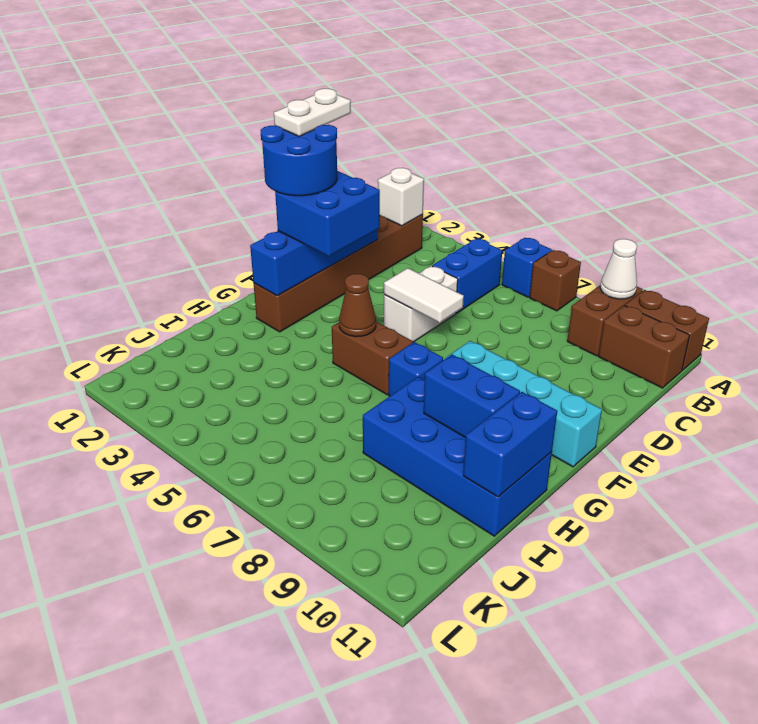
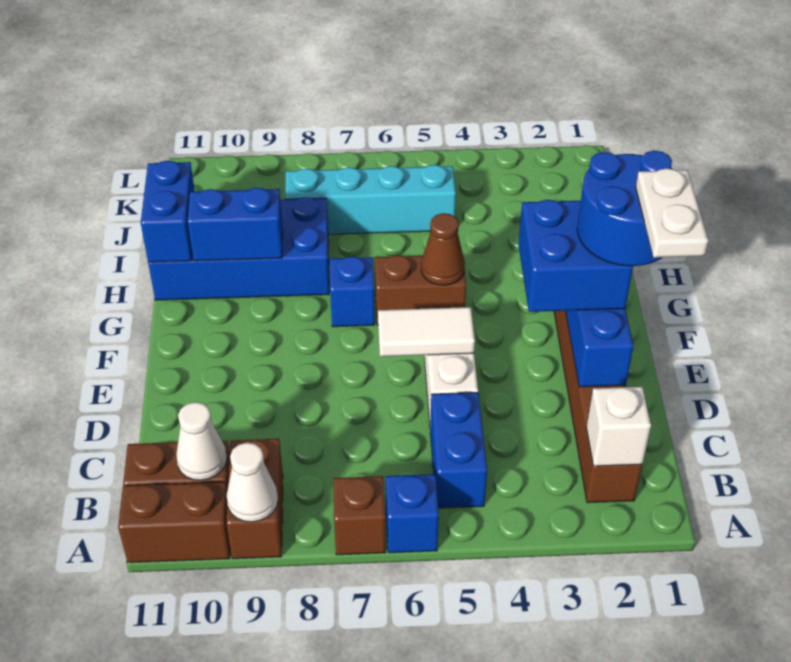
none -> white 1x1 cone [176,402,227,480]
cyan 1x4 brick [446,341,602,467] -> cyan 1x4 brick moved to [285,165,456,234]

